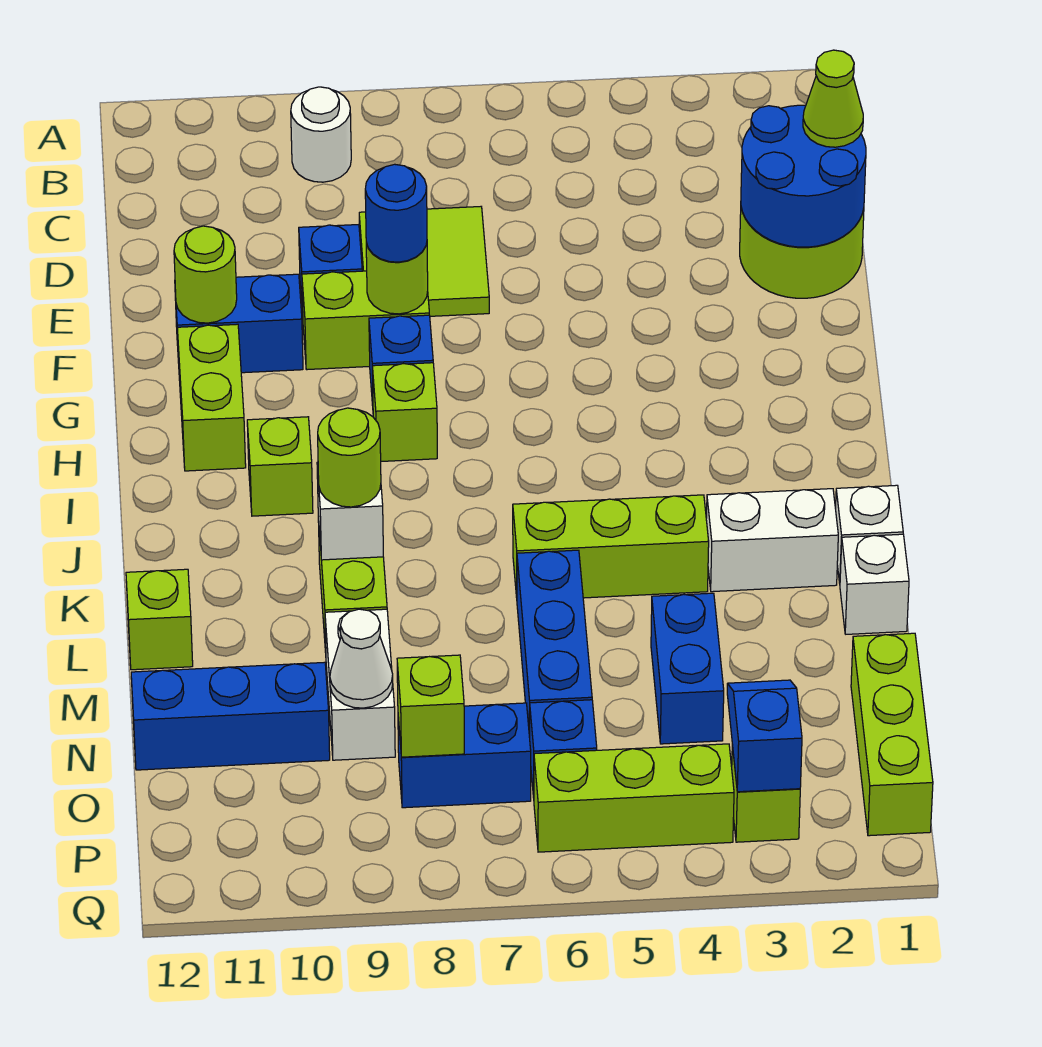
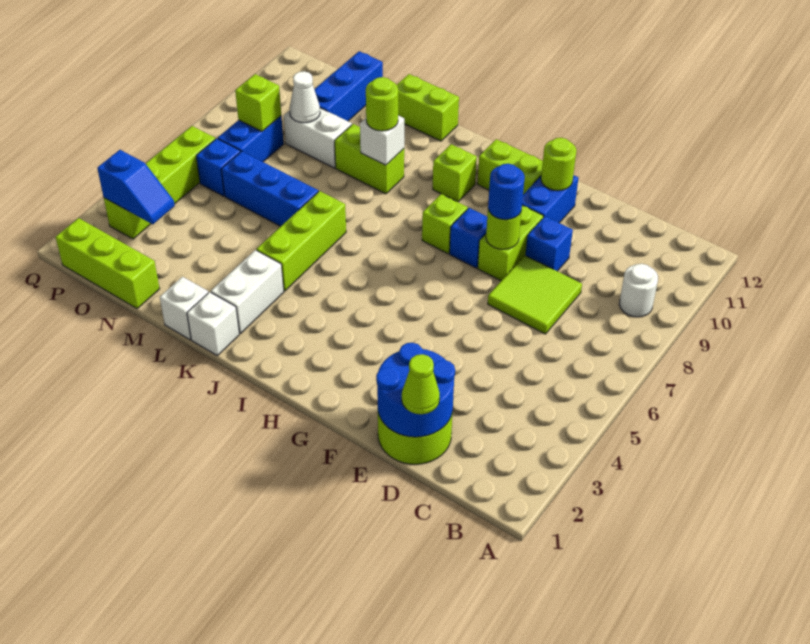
lime 1x1 brick [126,569,193,670] -> lime 1x2 brick [397,74,459,141]
blue 1x2 brick [651,593,724,744] -> none

